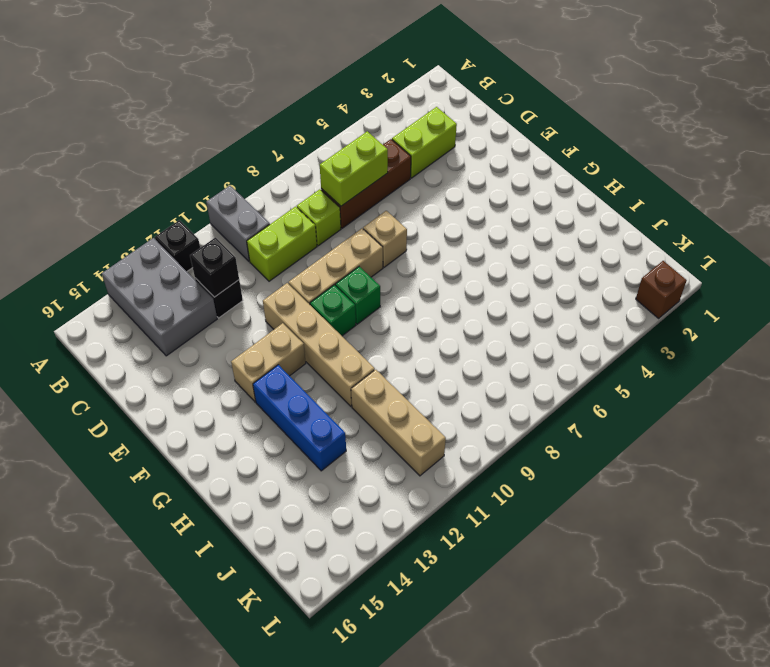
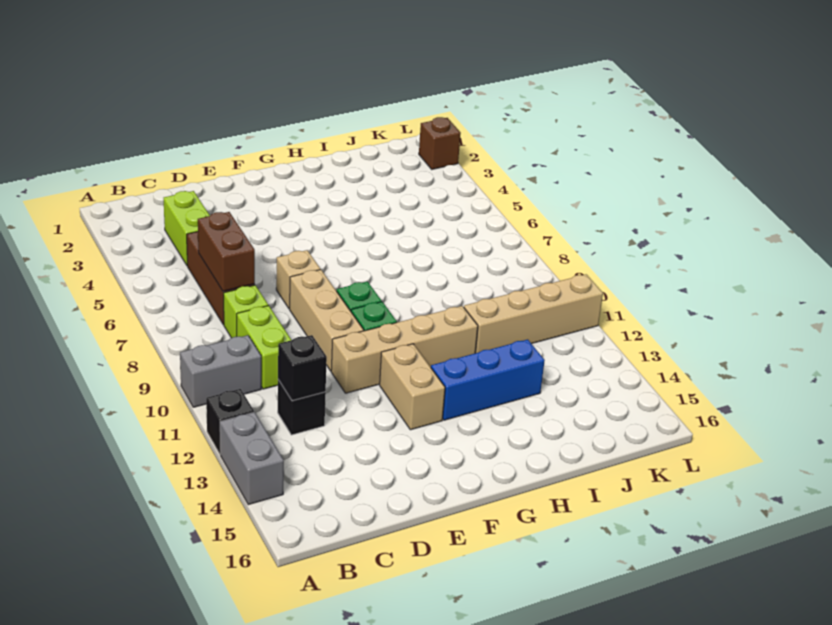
grey 2x3 brick [102,238,217,356] -> grey 1x2 brick [220,412,284,505]
lime 1x2 brick [320,131,388,206] -> brown 1x2 brick [198,212,255,291]
tan 1x3 brick [351,370,446,476] -> tan 1x4 brick [464,274,603,353]

